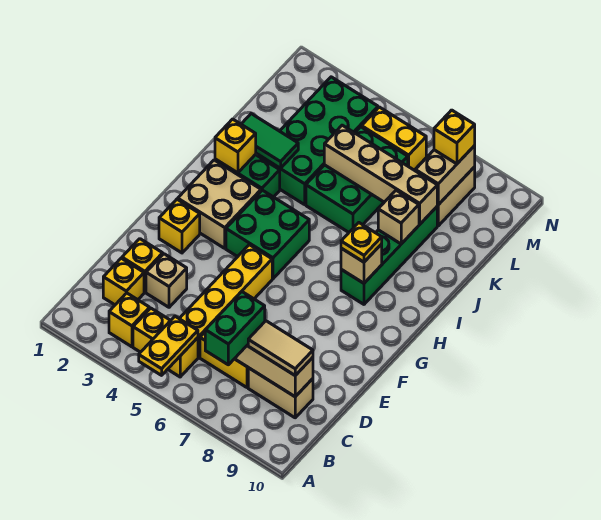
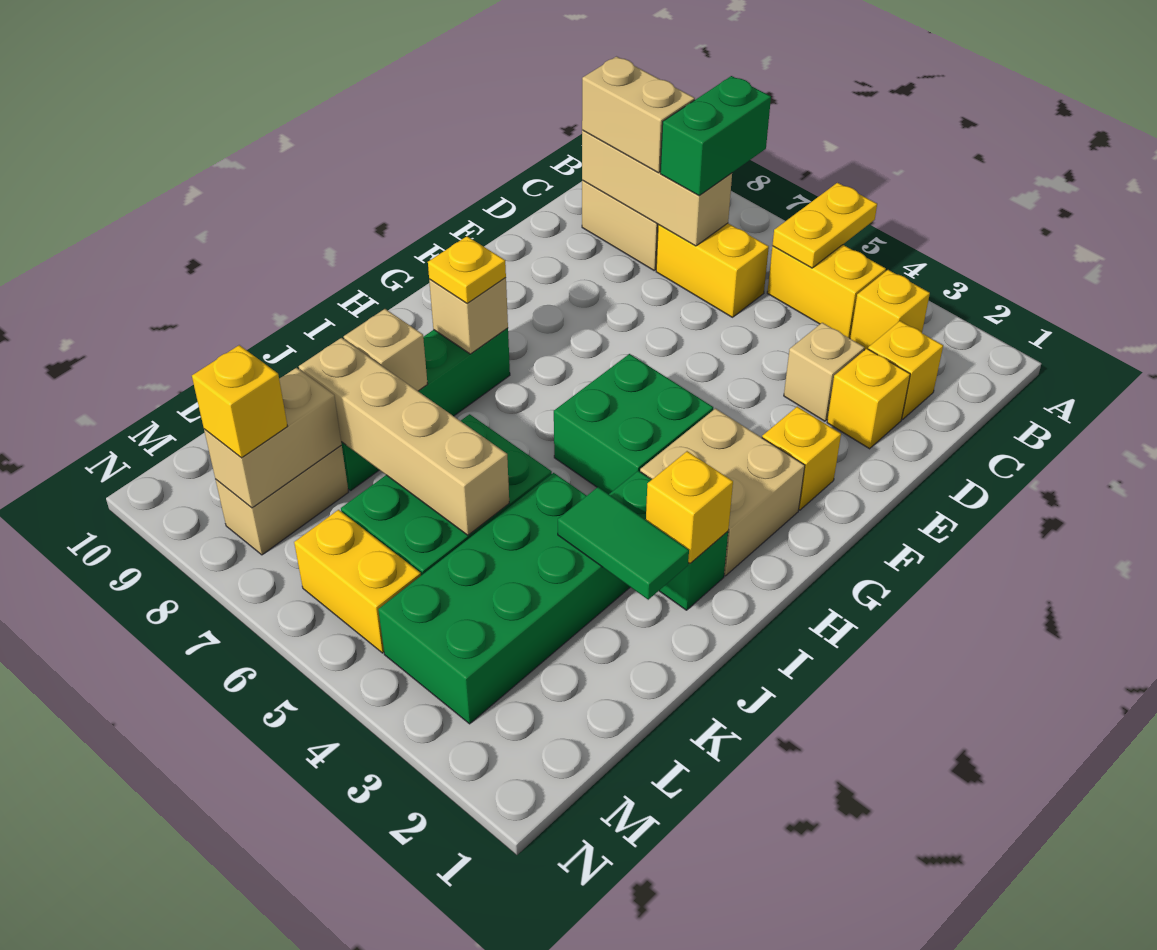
yellow 1x4 brick [179,245,272,357] -> none
tan 1x2 tile [248,321,313,375] -> tan 1x2 brick [582,57,695,173]

